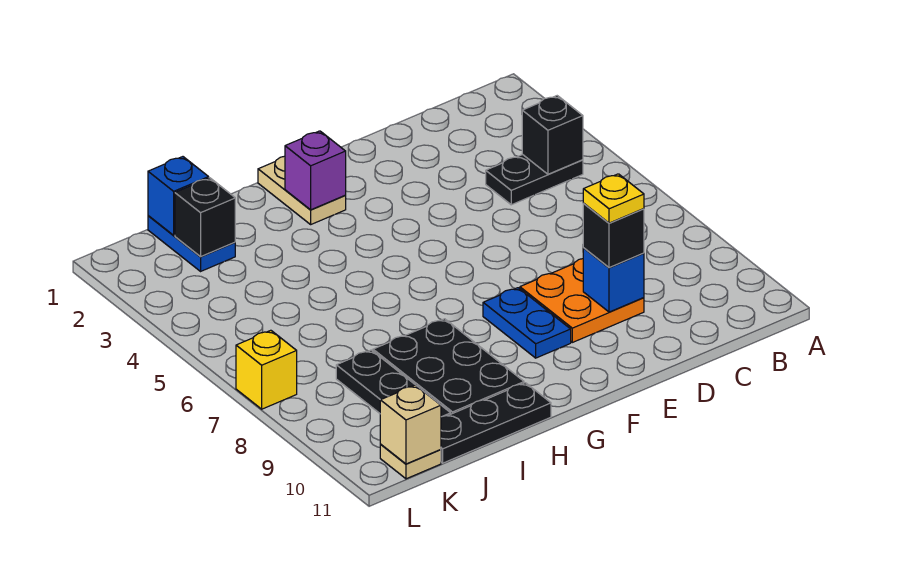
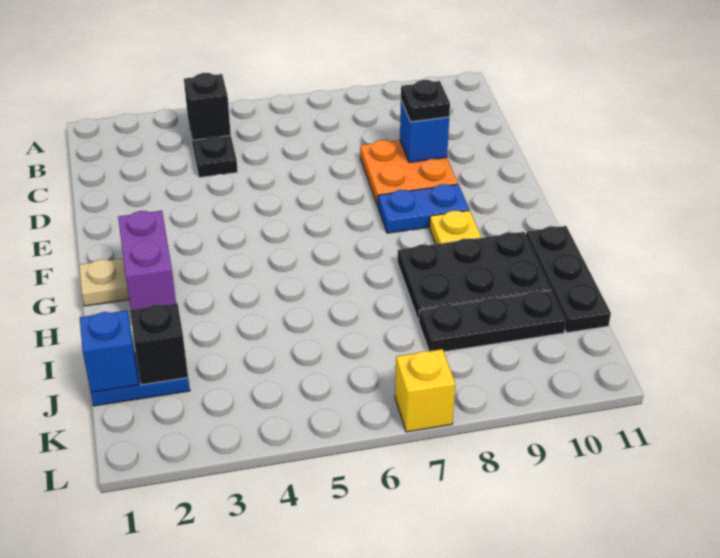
black 1x1 brick [583,204,644,268] -> black 1x1 plate [401,80,450,122]
yellow 1x1 plate [583,174,644,223] -> yellow 1x1 plate moved to [429,210,481,244]
purple 1x1 brick [285,131,346,210] -> purple 1x2 brick [118,211,176,310]
tan 1x1 plate [380,445,441,479] -> none
tan 1x1 brick [380,385,441,464] -> none

